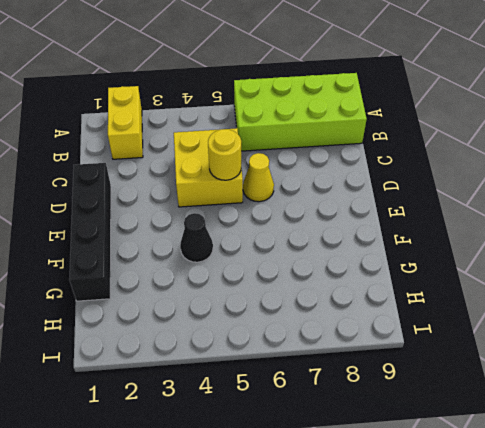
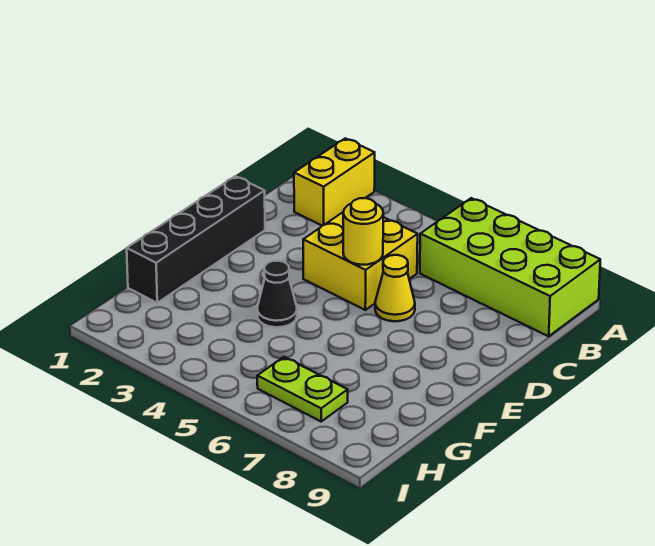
none -> lime 1x2 plate [257,357,348,421]

